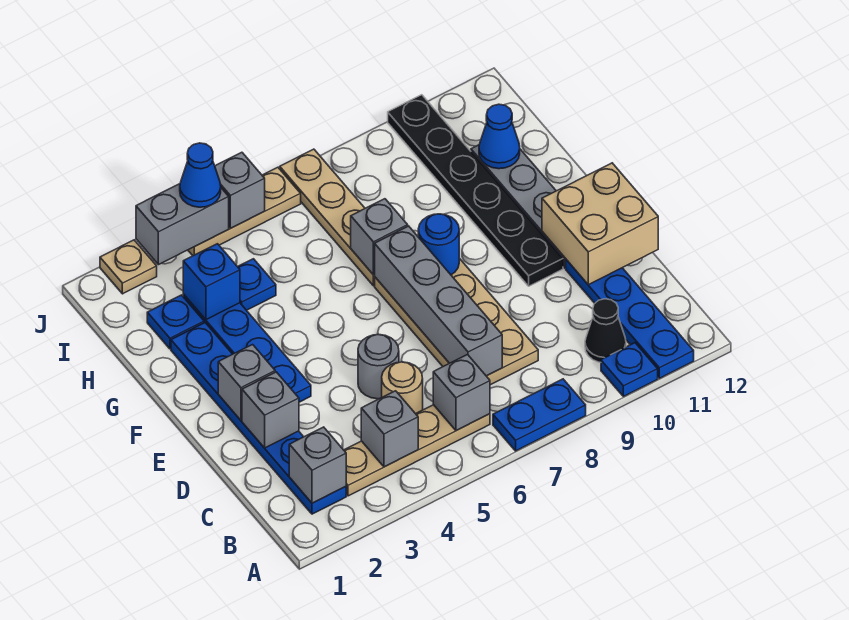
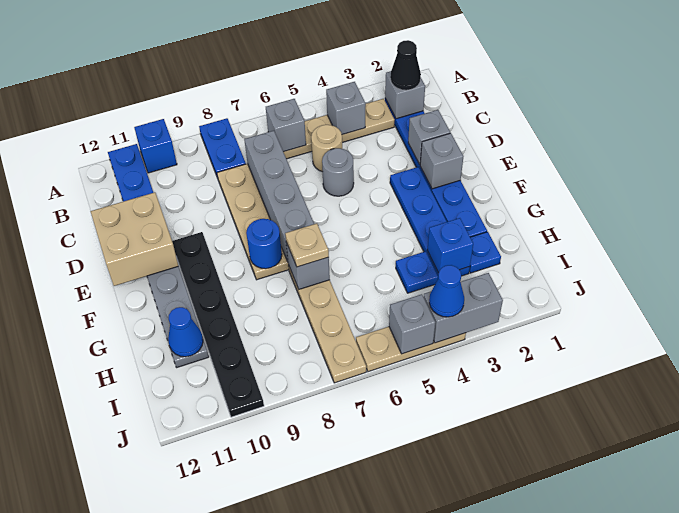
blue 1x2 plate [493,379,586,451] -> blue 1x2 plate turned to [199,118,246,177]
blue 1x1 plate [601,343,658,397] -> blue 1x1 brick [134,119,177,173]
black 1x1 cone [585,299,626,362] -> black 1x1 cone moved to [390,40,421,90]
tan 1x1 plate [100,240,157,294] -> tan 1x1 plate moved to [285,223,329,267]

